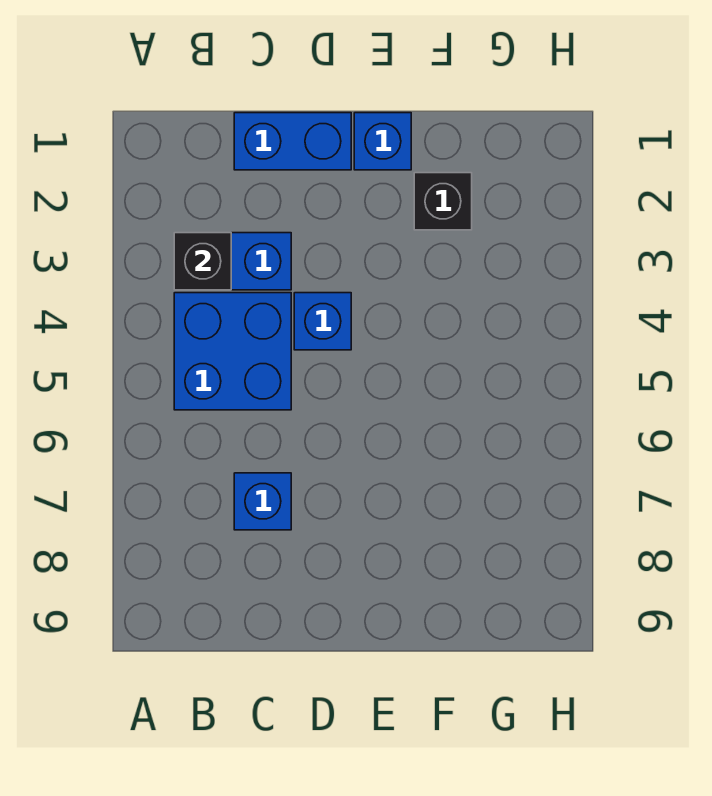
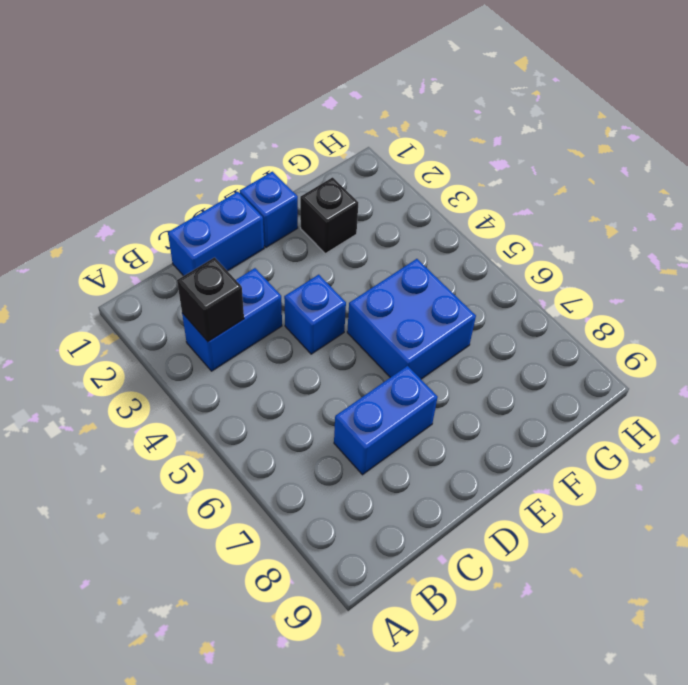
blue 2x2 brick [174,293,291,410] -> blue 2x2 brick moved to [347,259,476,379]
blue 1x1 brick [234,473,291,530] -> blue 1x2 brick [334,366,438,475]

